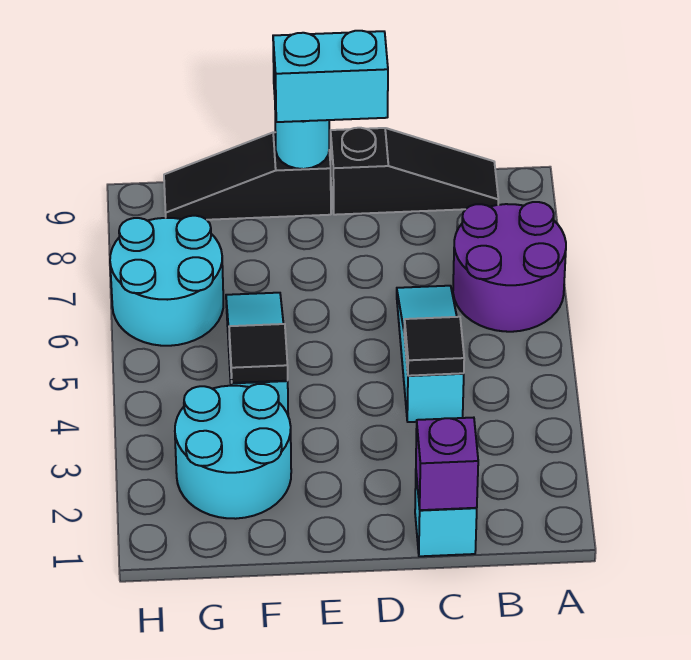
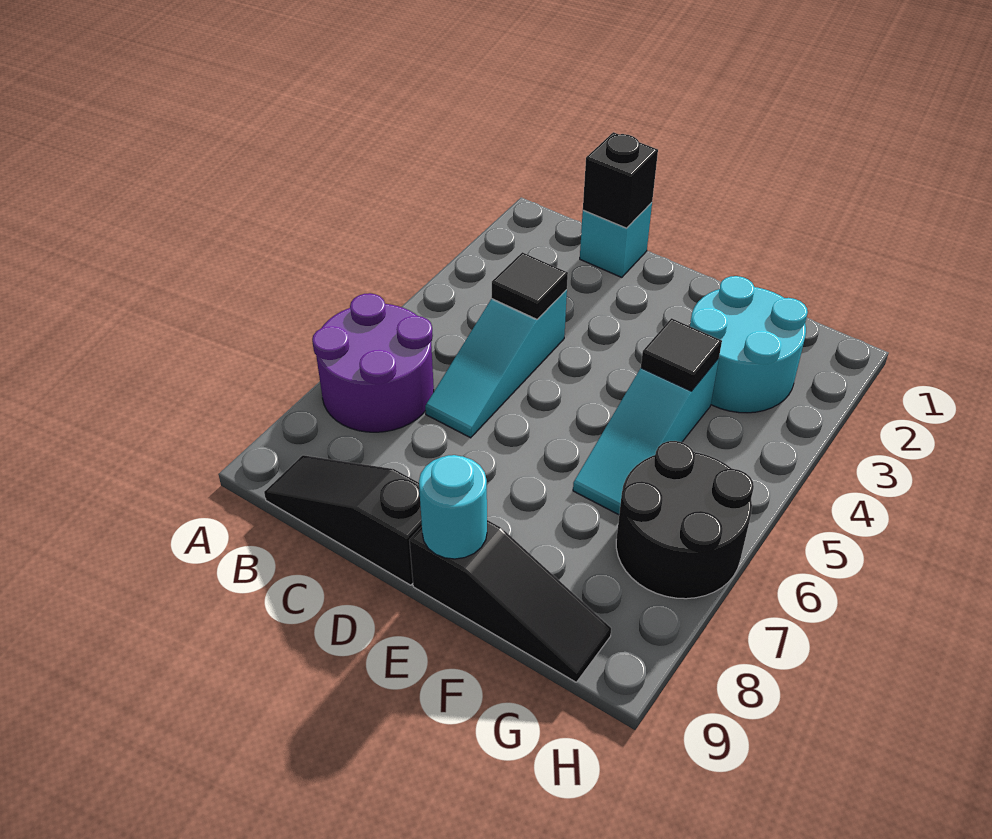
purple 1x1 brick [416,418,478,510] -> black 1x1 brick [583,132,658,228]
cyan 1x2 brick [273,31,388,122] -> none
cyan 2x2 round brick [110,216,223,346] -> black 2x2 round brick [616,441,754,599]

